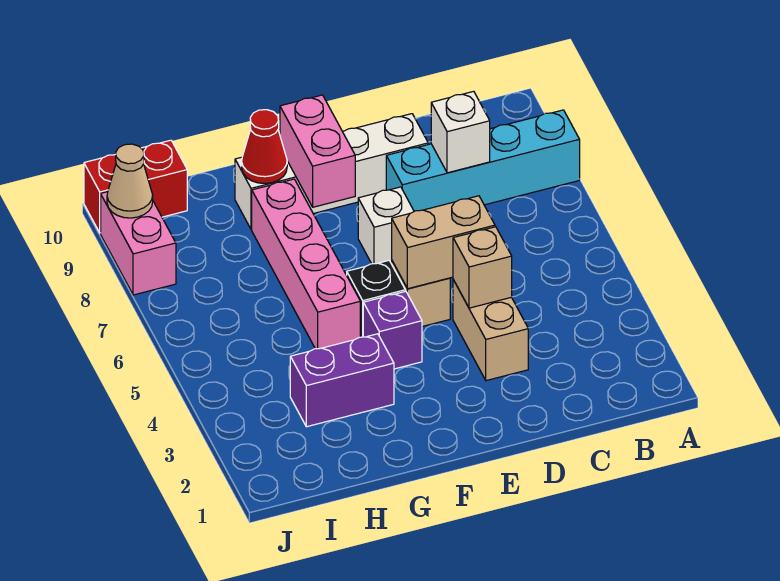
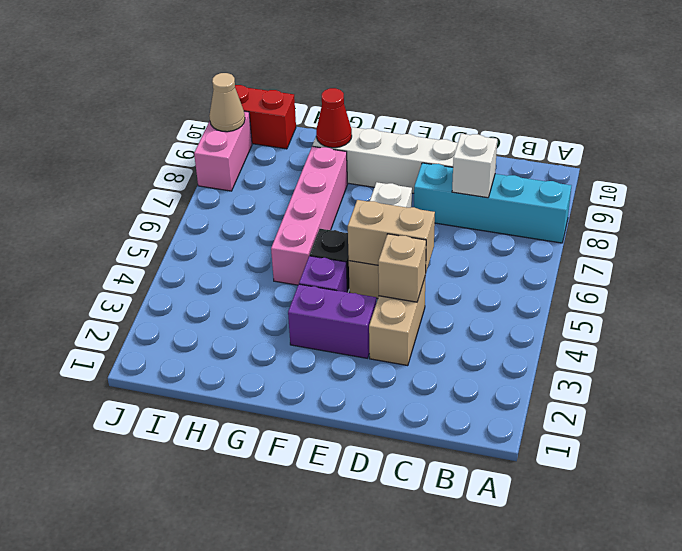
pink 1x2 brick [280,95,355,207] -> none
purple 1x2 brick [290,334,394,427] -> purple 1x2 brick moved to [288,284,376,358]

